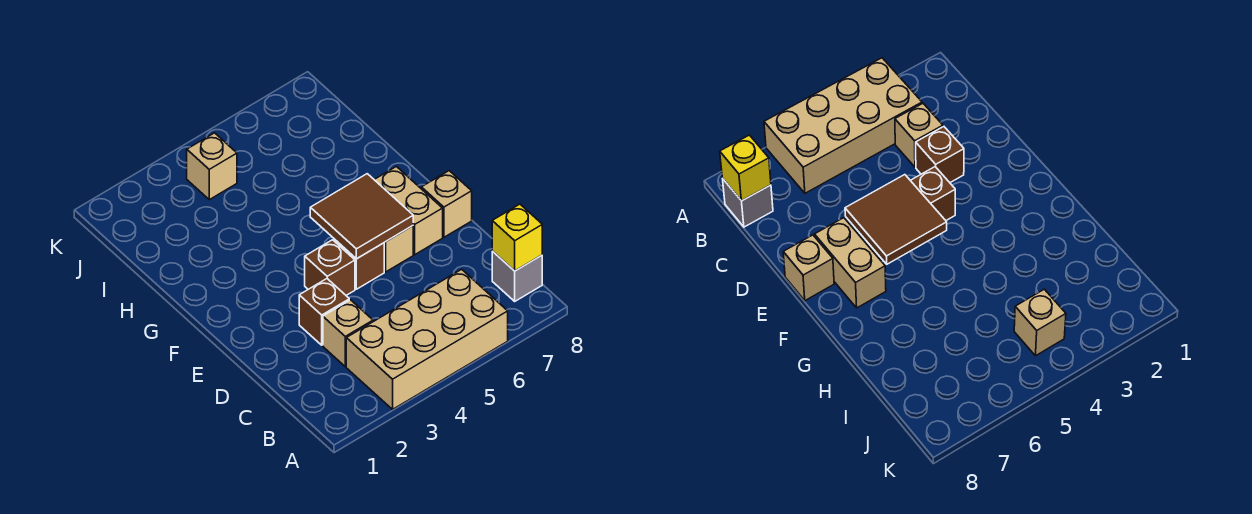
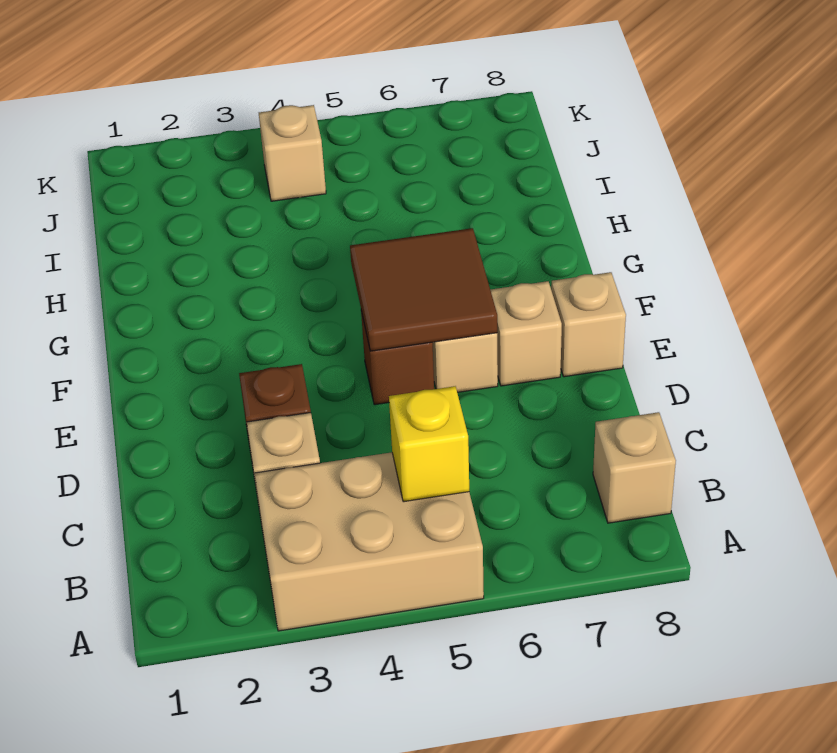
tan 2x4 brick [346,269,508,409] -> tan 2x3 brick [255,452,484,631]
grey 1x1 brick [492,251,542,301] -> tan 1x1 brick [593,412,676,523]
yellow 1x1 brick [492,204,542,271] -> yellow 1x1 brick moved to [389,386,469,502]
brown 1x1 brick [305,240,355,295] -> none
tan 1x2 brick [374,167,443,255] -> tan 1x1 brick [490,281,562,386]

